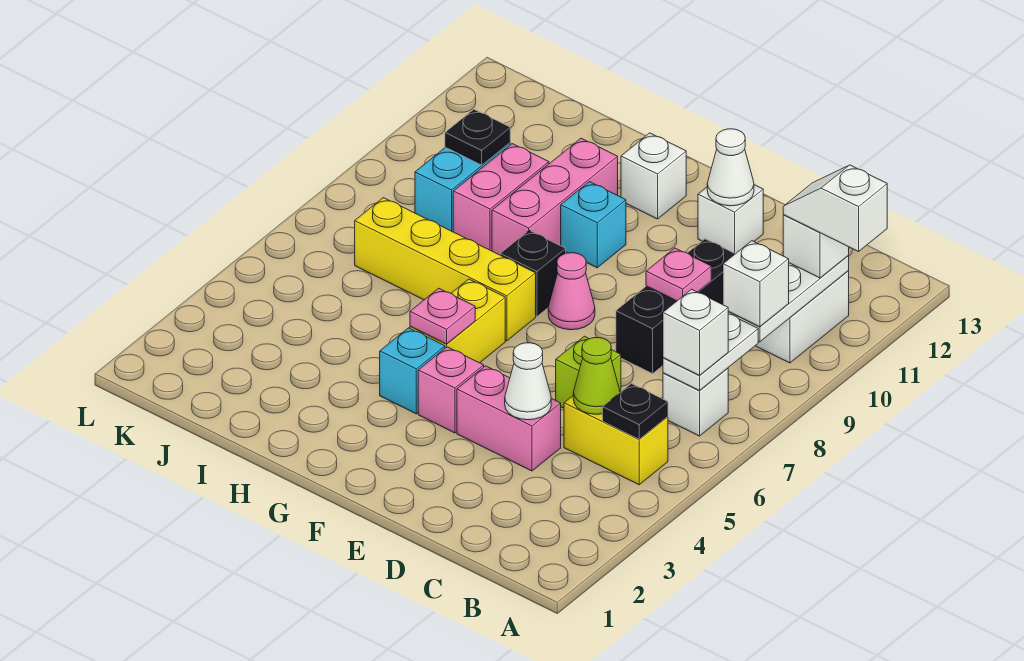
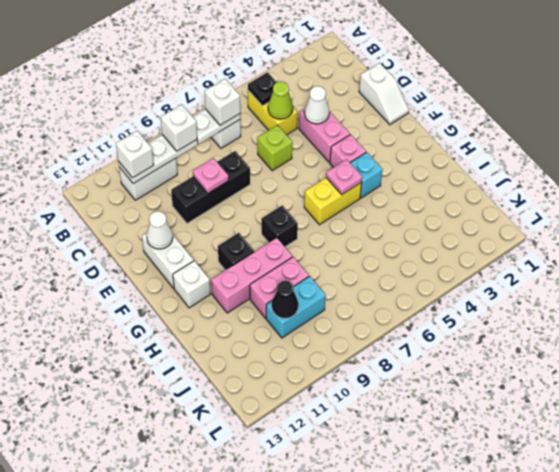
white 1x2 slope [783,165,887,252] -> white 1x2 slope moved to [359,63,409,125]
white 1x1 brick [698,185,763,254] -> white 1x2 brick [142,233,194,288]
pink 1x1 cone [548,253,595,330] -> none
yellow 1x4 brick [355,198,536,341] -> none
cyan 1x1 brick [561,182,626,268] -> black 1x1 brick [218,233,254,270]
black 1x1 plate [445,109,510,165] -> black 1x1 cone [272,281,298,318]

